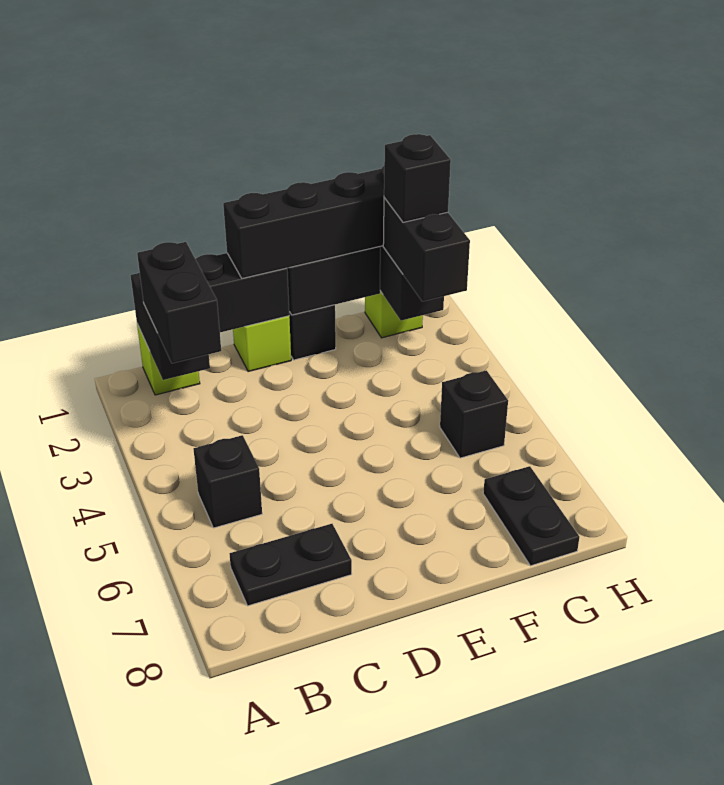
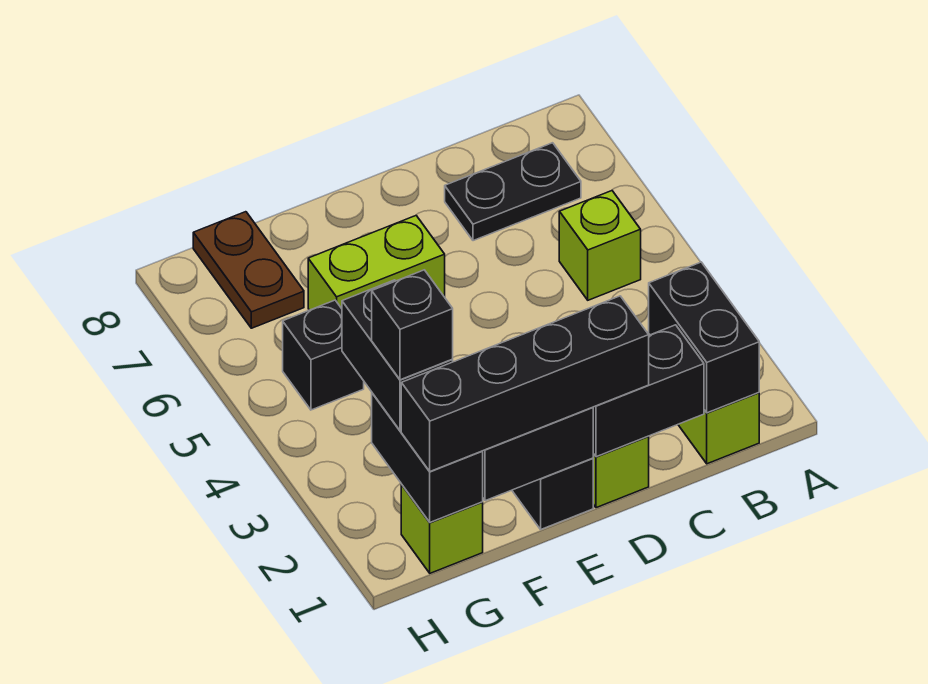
black 1x2 brick [137,242,221,363] -> none
black 1x1 brick [193,435,262,528] -> lime 1x1 brick [559,191,641,300]
none -> lime 1x2 brick [308,216,445,310]
black 1x2 plate [483,466,579,566] -> brown 1x2 plate [193,212,304,328]

